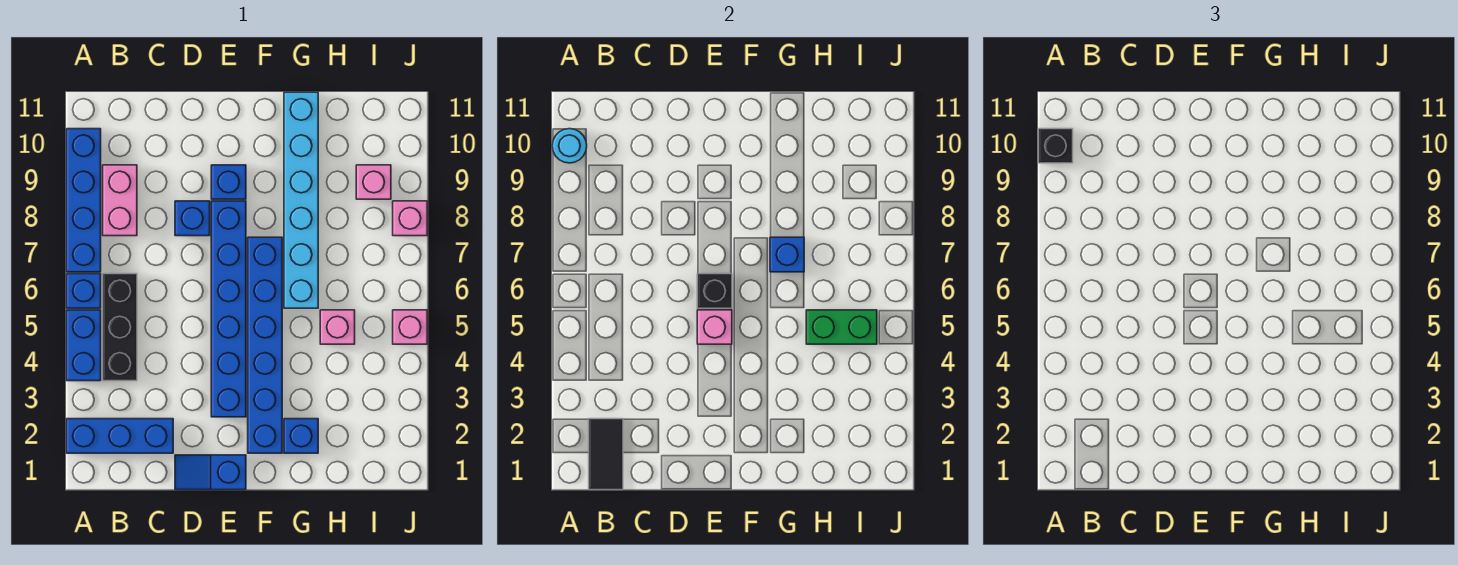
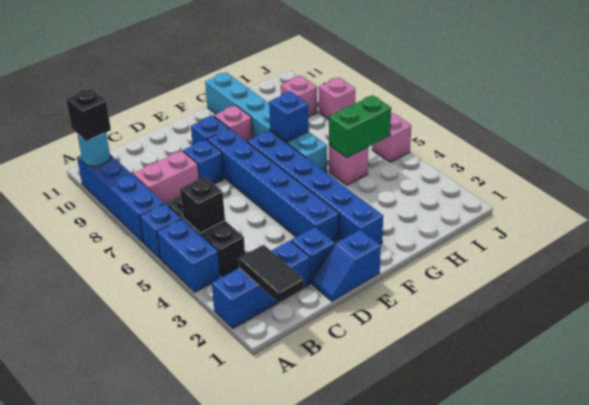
pink 1x2 brick [103,165,137,236] -> pink 1x2 brick turned to [133,151,199,204]
pink 1x1 brick [697,310,732,344] -> pink 1x1 brick moved to [214,105,253,142]
black 1x1 brick [697,274,732,308] -> black 1x1 brick moved to [180,177,225,233]
blue 1x1 brick [284,419,318,453] -> blue 1x1 brick moved to [291,227,335,284]

